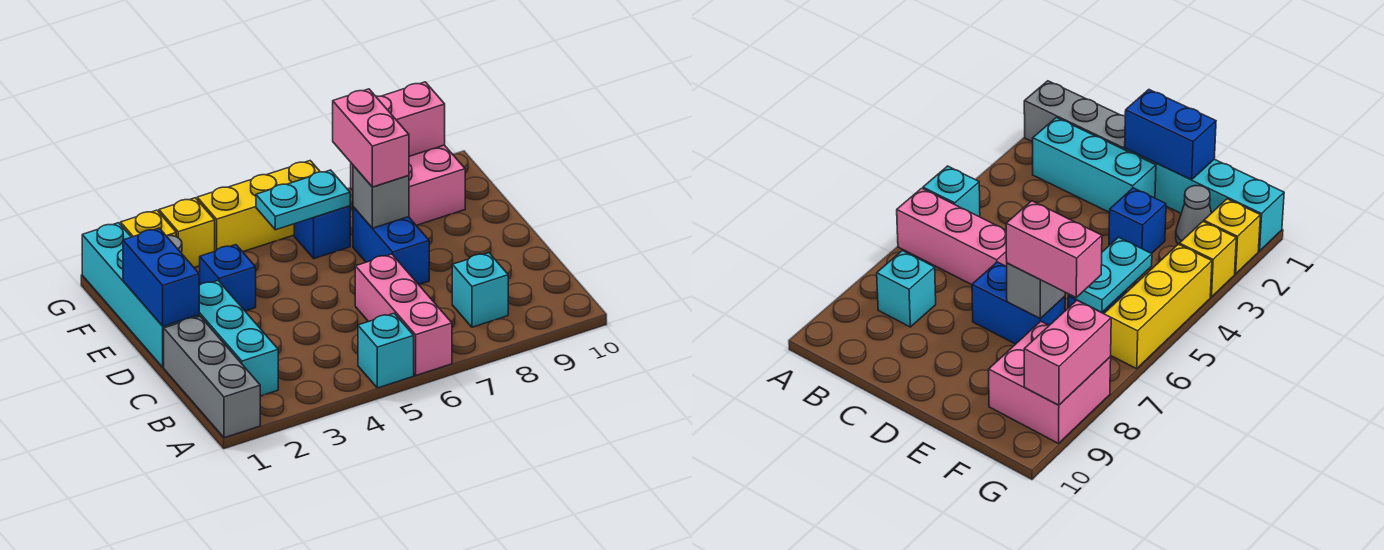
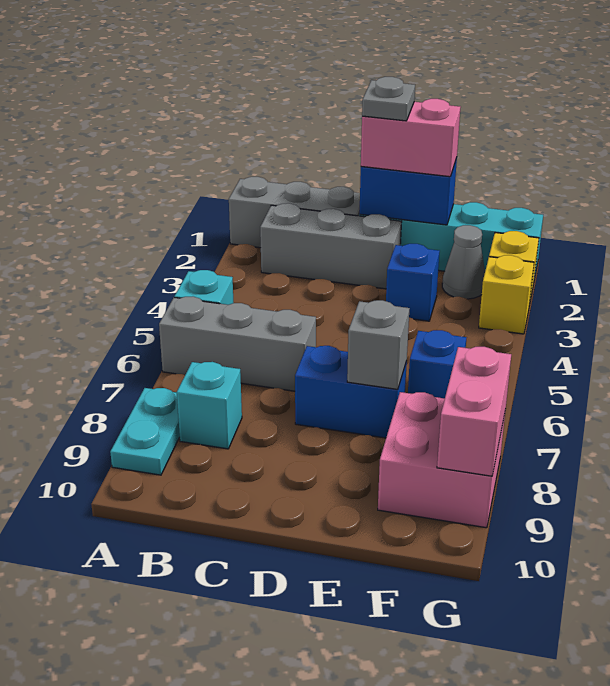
pink 1x3 brick [355,254,452,375] -> grey 1x3 brick [159,297,316,391]
cyan 1x3 brick [199,281,278,396] -> grey 1x3 brick [260,203,402,289]
none -> grey 1x1 plate [362,77,415,121]
pink 1x2 brick [333,89,409,187] -> pink 1x2 brick moved to [361,99,460,177]
cyan 1x2 plate [256,170,350,230] -> cyan 1x2 plate moved to [110,388,180,475]
yellow 1x3 brick [197,161,320,252] -> none

